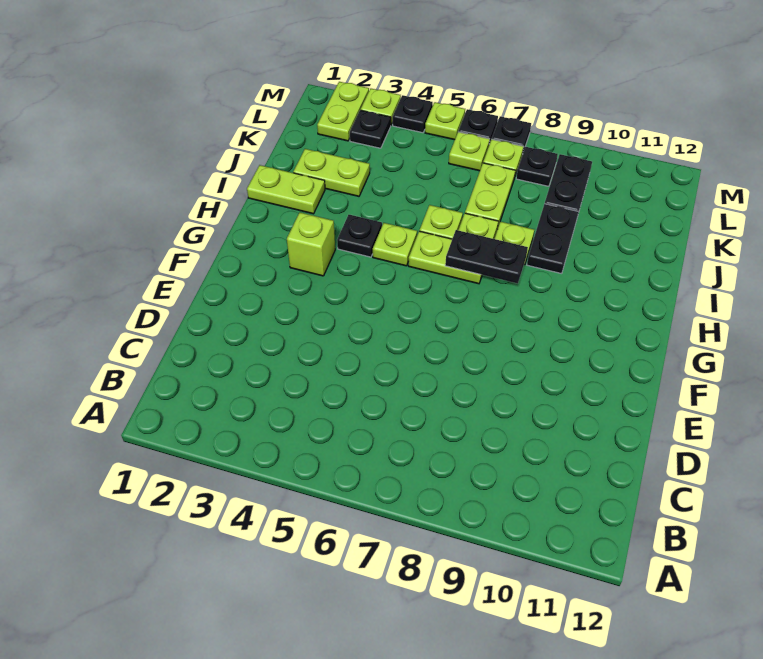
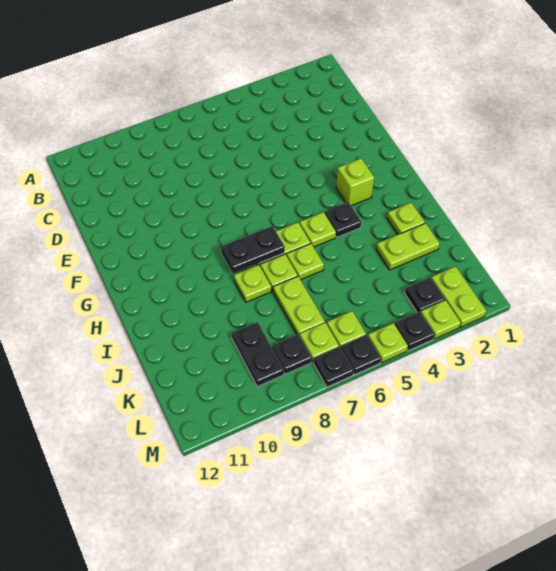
lime 1x2 plate [247,165,325,214] -> lime 1x1 plate [387,203,425,234]
black 1x2 plate [527,204,578,274] -> none

